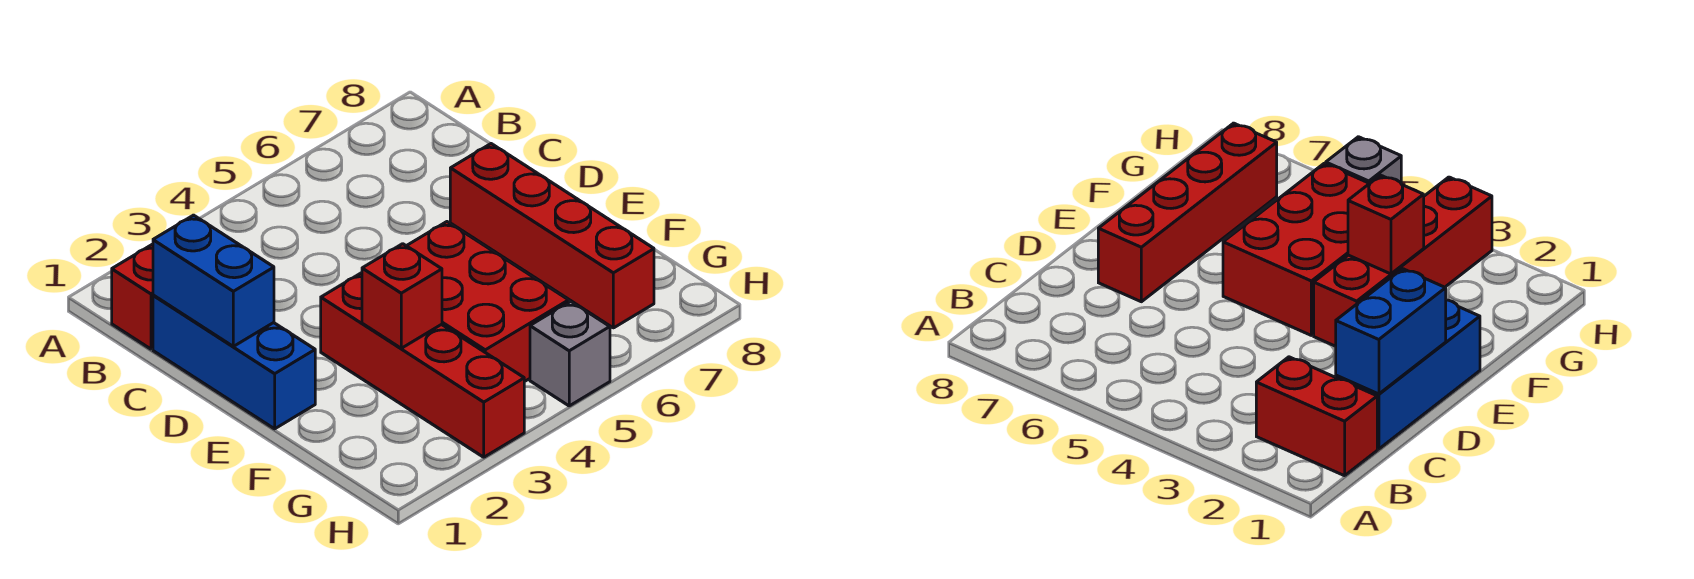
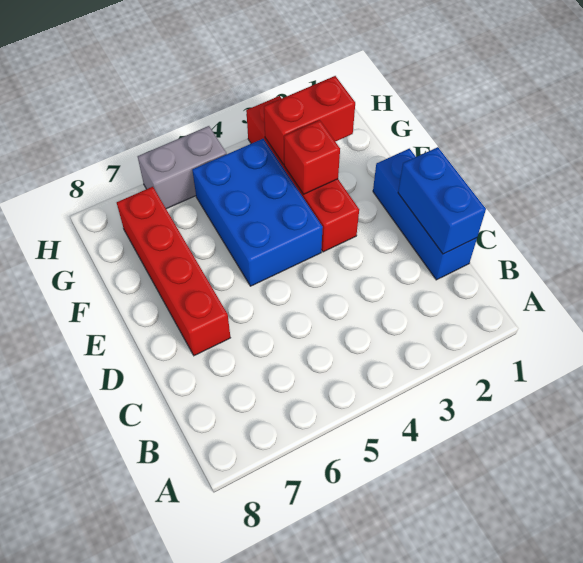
red 1x2 brick [112,244,153,349] -> red 1x2 brick moved to [264,76,355,165]
red 2x3 brick [407,222,569,382] -> blue 2x3 brick [192,139,323,286]
grey 1x1 brick [530,301,610,406] -> grey 1x2 brick [138,126,226,209]

